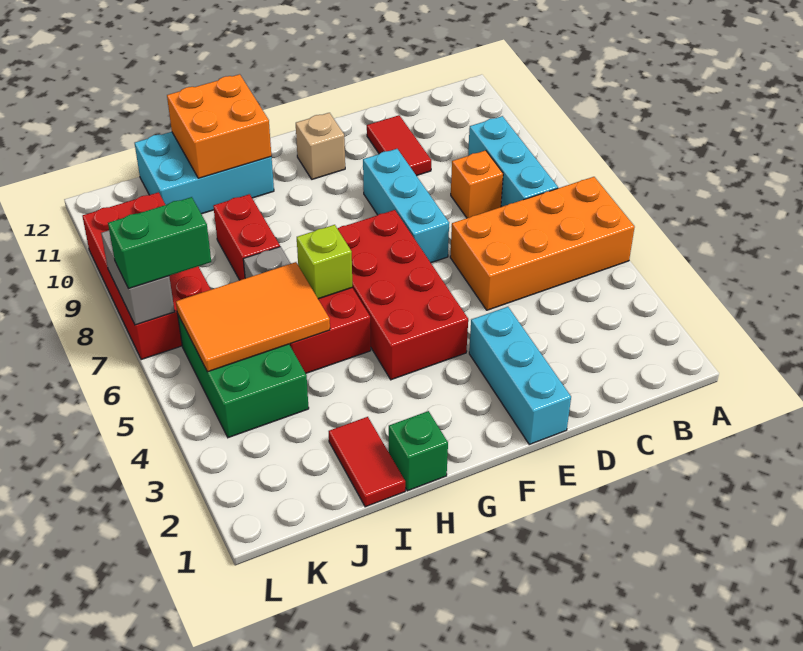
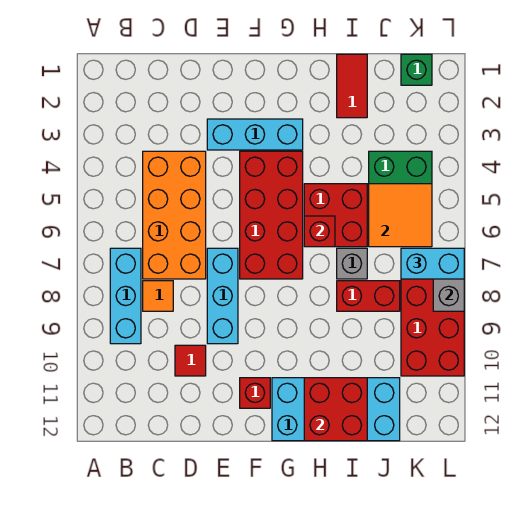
orange 2x4 brick [450,177,635,310] -> orange 2x4 brick turned to [143,151,206,279]
orange 1x1 brick [451,150,503,218] -> orange 1x1 tile [143,281,173,311]
red 1x2 tile [367,115,431,176] -> red 1x1 tile [175,345,206,376]
cyan 1x3 brick [469,307,571,444] -> cyan 1x3 brick turned to [207,119,303,150]
tan 1x1 brick [296,113,345,179] -> red 1x1 brick [240,378,270,408]
green 1x1 brick [389,411,448,491] -> green 1x1 brick moved to [401,54,432,85]
lime 1x1 brick [297,225,352,299] -> red 1x1 brick [304,216,335,247]
cyan 2x3 brick [135,132,274,214] -> cyan 2x4 brick [272,378,400,441]
orange 2x2 brick [167,74,271,178] -> red 2x2 brick [304,378,367,441]
orange 2x3 tile [176,262,330,372] -> orange 2x2 tile [369,184,432,247]
red 1x2 brick [213,194,280,280] -> red 1x2 brick turned to [337,281,400,311]
green 1x2 brick [108,197,211,289] -> cyan 1x2 brick [401,248,464,279]

